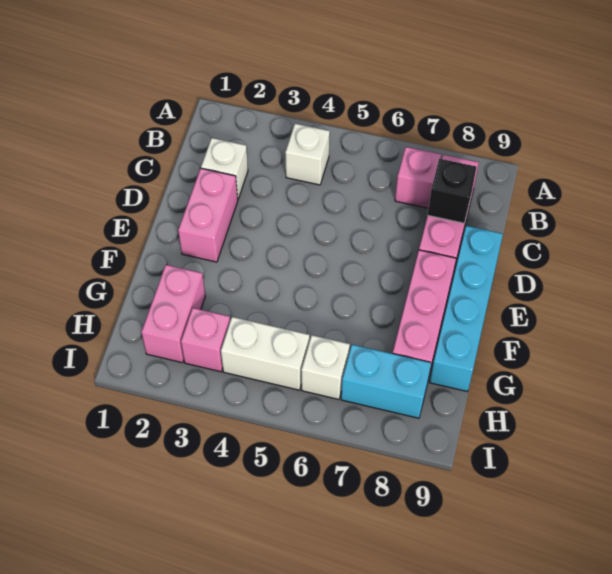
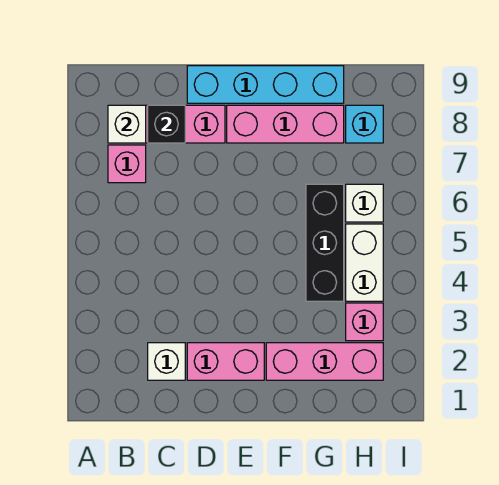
white 1x1 brick [285,124,330,185] -> white 1x1 brick moved to [108,105,146,143]
pink 1x2 brick [141,265,205,363] -> pink 1x3 brick [266,343,383,380]
none -> black 1x3 brick [306,184,344,301]
cyan 1x2 brick [341,345,431,418] -> cyan 1x1 brick [346,105,383,143]

